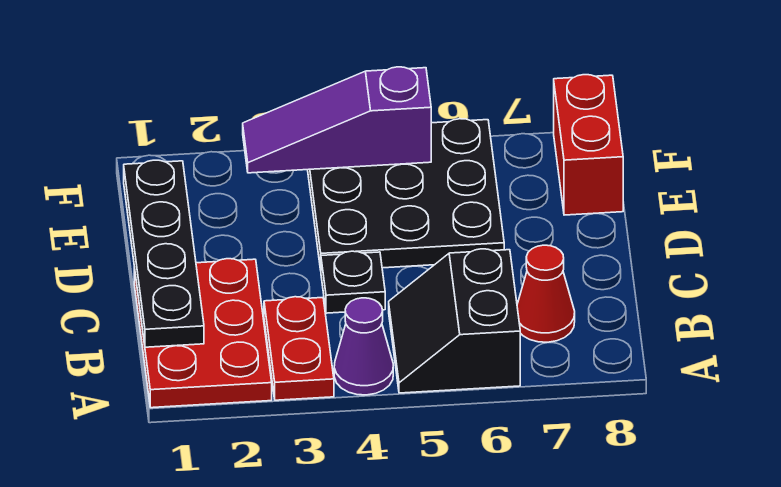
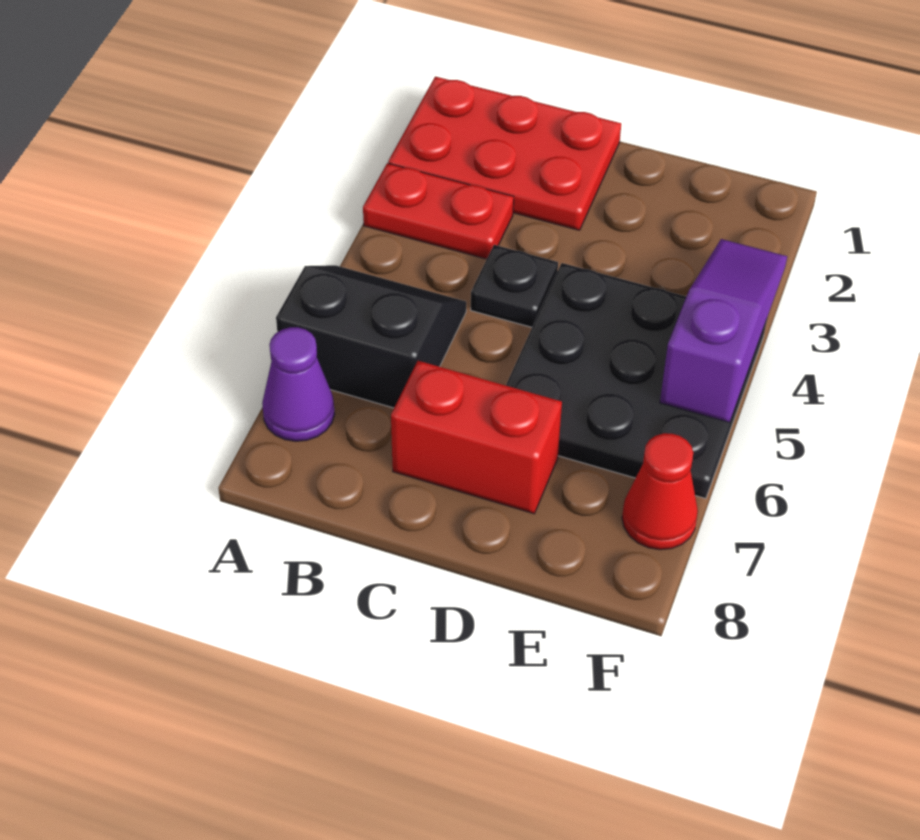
purple 1x1 cone [334,298,393,395] -> purple 1x1 cone moved to [262,327,335,441]
black 1x4 plate [124,160,204,347] -> none
red 1x1 cone [517,245,575,342] -> red 1x1 cone moved to [622,433,698,550]
red 1x2 brick [554,75,623,215] -> red 1x2 brick moved to [391,361,562,514]

